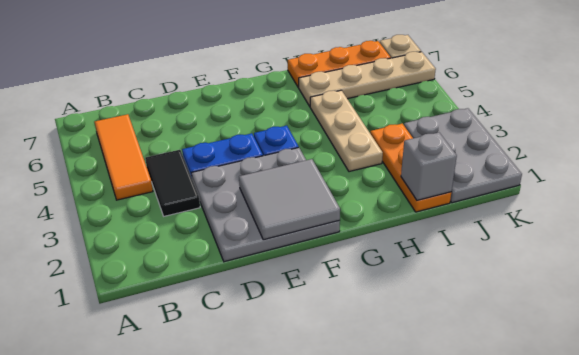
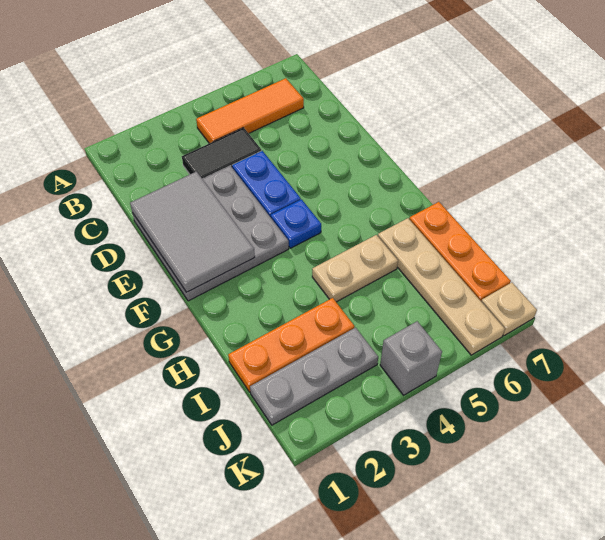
grey 2x2 tile [239,159,340,240] -> grey 2x3 tile [130,172,255,292]
tan 1x3 plate [310,90,383,172] -> tan 1x2 plate [312,235,398,302]
grey 1x1 brick [401,132,457,200] -> grey 1x1 brick moved to [380,321,442,395]
grey 2x3 plate [404,108,522,203] -> grey 1x3 plate [250,328,378,425]

